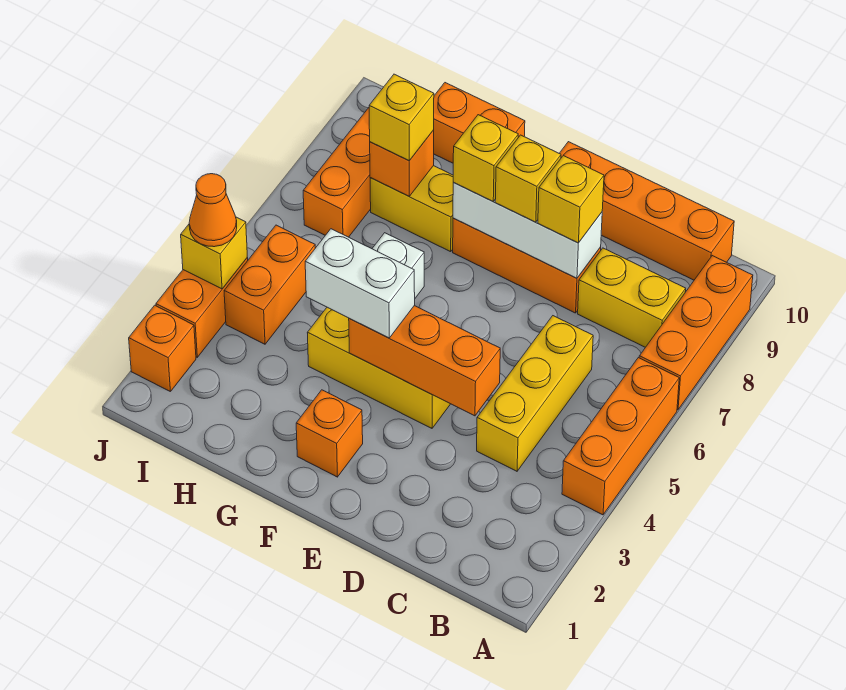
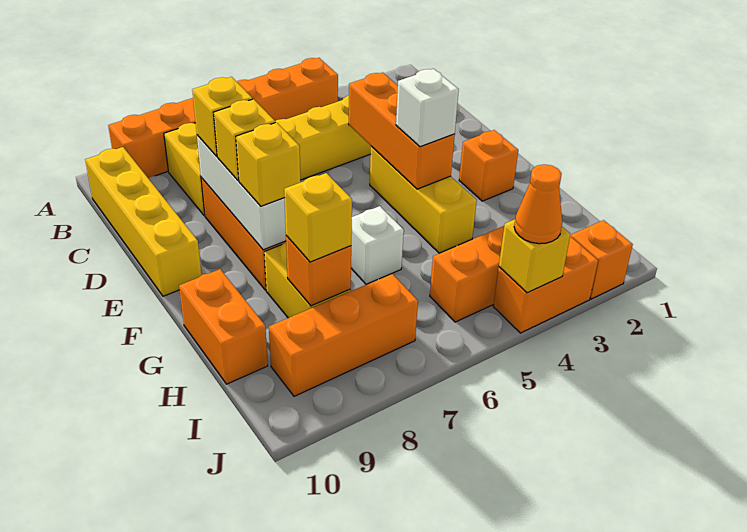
orange 1x4 brick [559,142,734,280] -> yellow 1x4 brick [85,147,202,296]
white 1x2 brick [305,229,415,338] -> white 1x1 brick [396,69,459,147]

